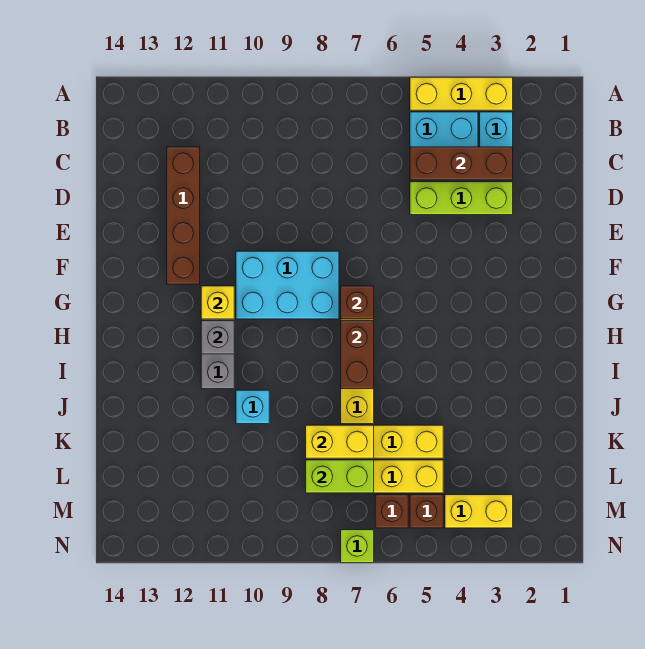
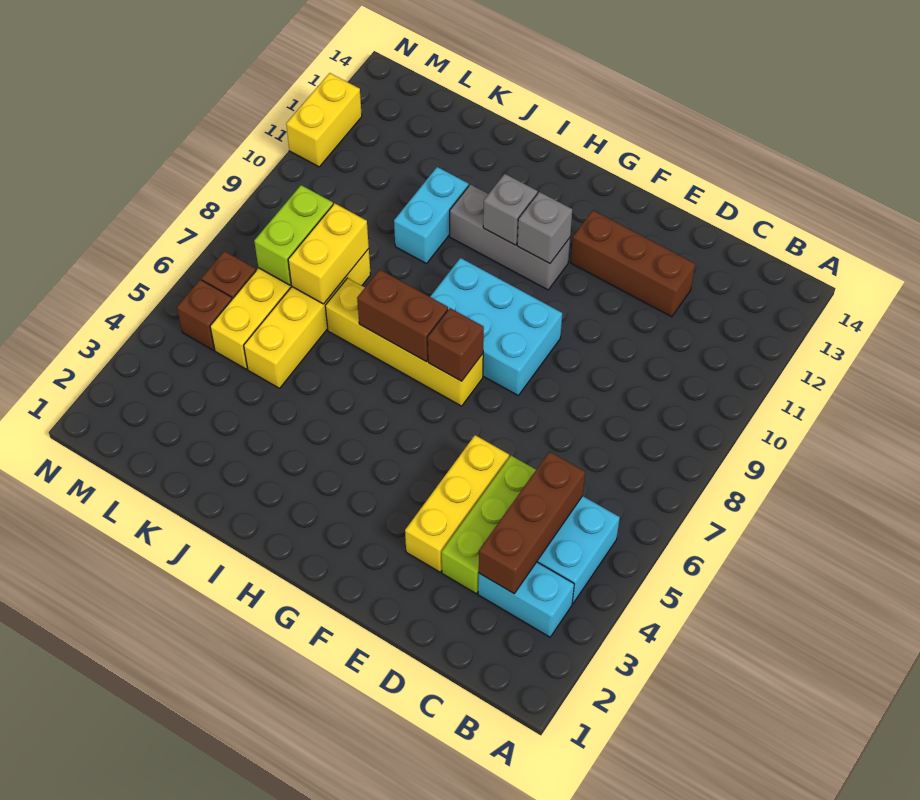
yellow 1x3 brick [410,77,513,110] -> yellow 1x3 brick moved to [405,435,509,572]
brown 1x4 brick [167,147,200,284] -> brown 1x3 brick [571,211,695,317]
cyan 2x3 brick [236,251,339,319] -> cyan 2x3 brick turned to [430,258,562,395]
yellow 1x1 brick [201,286,234,319] -> grey 1x1 brick [517,192,572,264]
cyan 1x1 brick [236,390,269,424] -> cyan 1x2 brick [394,167,469,264]
yellow 1x2 brick [445,495,513,528] -> yellow 1x2 brick moved to [286,73,362,167]
lime 1x1 brick [341,530,374,563] -> none

